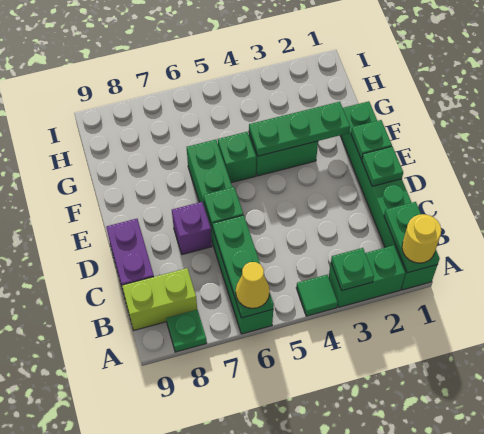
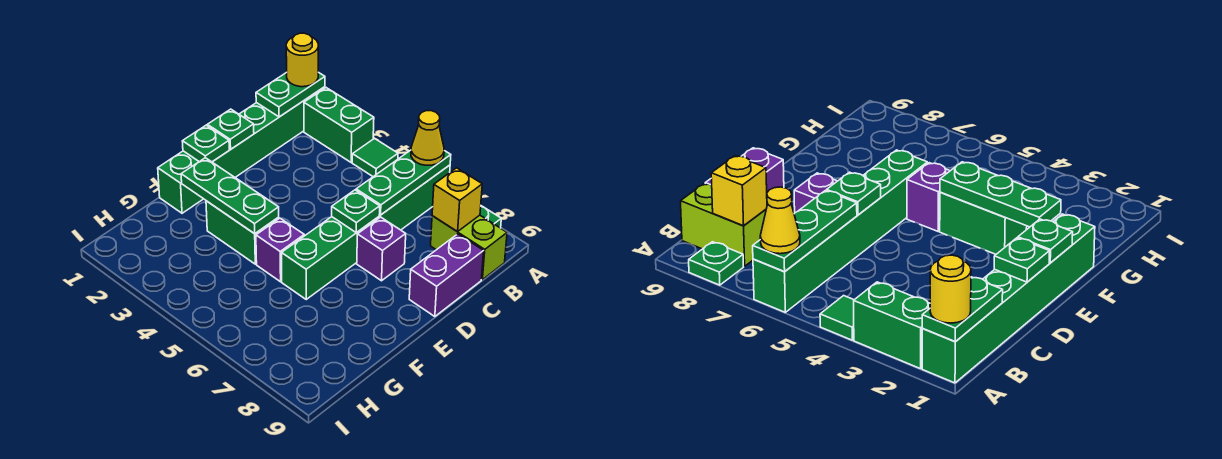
green 1x1 plate [331,248,374,290] -> none
none -> yellow 1x1 brick [432,168,482,232]
green 1x1 brick [218,132,256,183] -> purple 1x1 brick [256,218,304,282]

